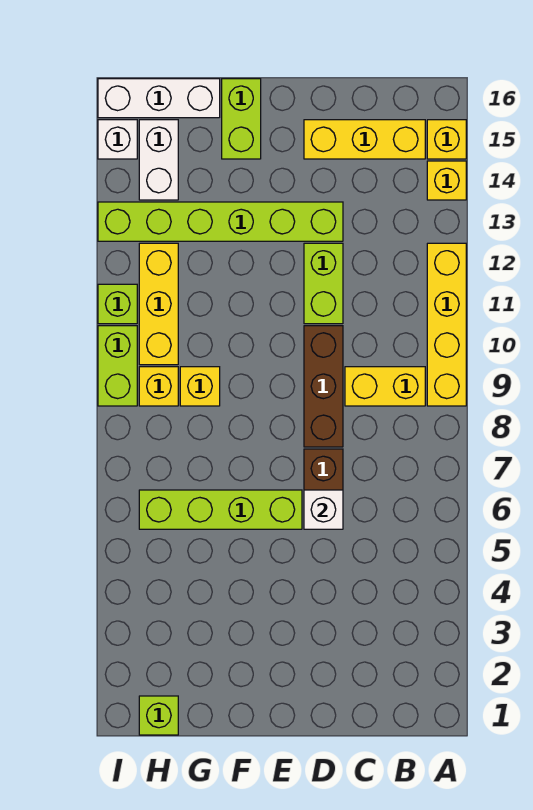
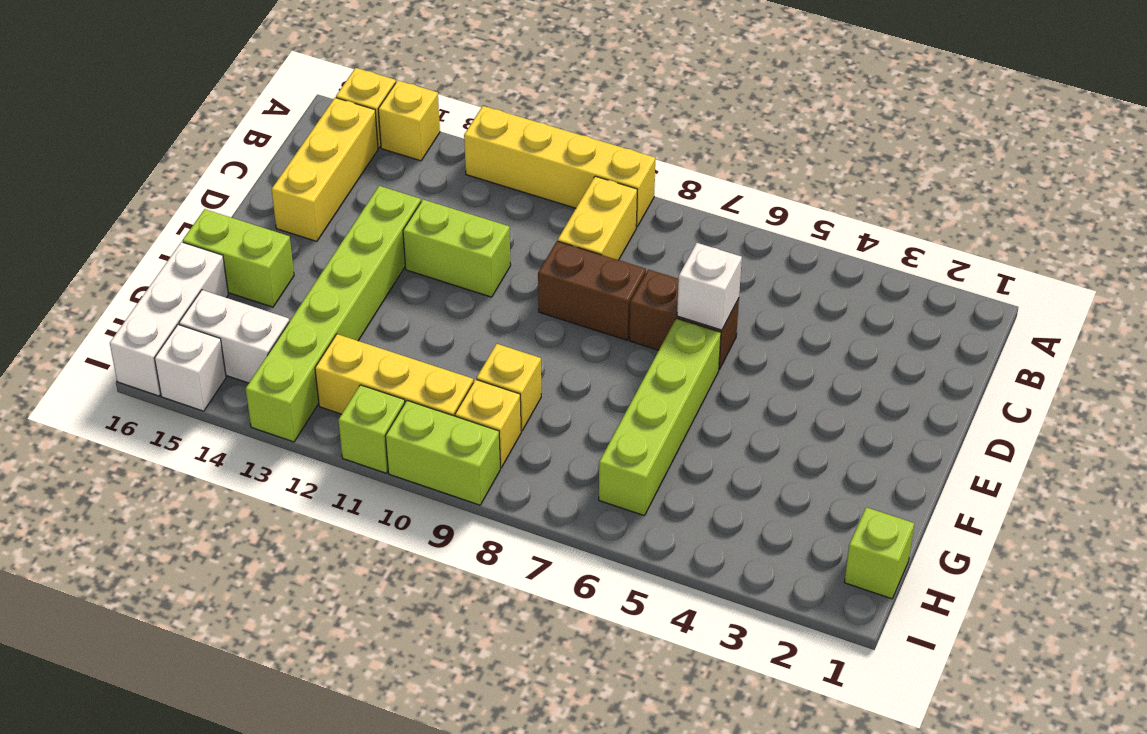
brown 1x3 brick [304,326,343,447] -> brown 1x2 brick [538,241,646,340]

